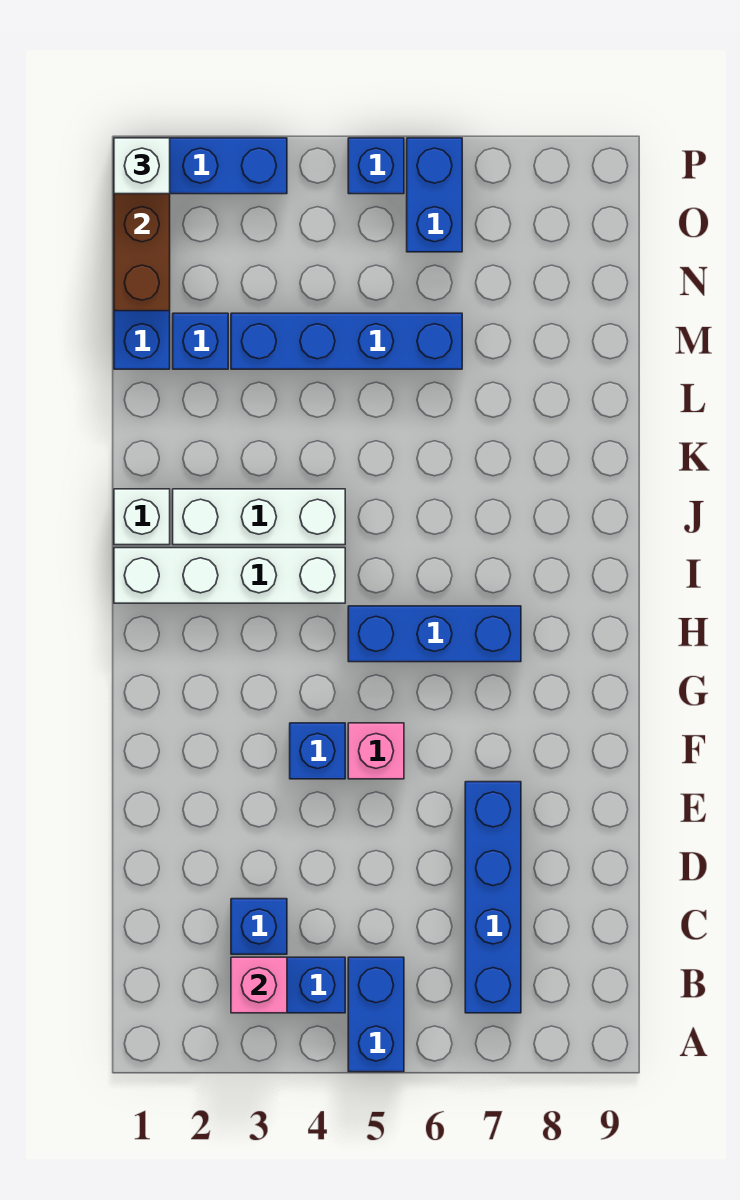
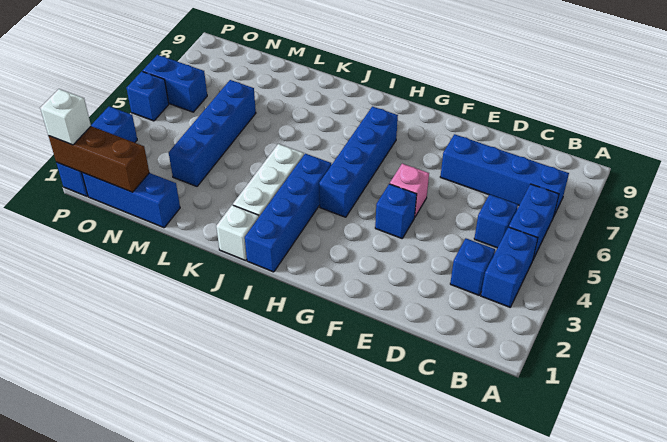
blue 1x2 brick [348,957,404,1072] -> blue 1x2 brick turned to [509,184,559,259]
pink 1x1 brick [231,957,287,1013] -> none
blue 1x3 brick [348,606,521,662] -> blue 1x4 brick [319,107,398,217]
white 1x4 brick [114,548,345,603] -> blue 1x4 brick [245,154,331,272]
blue 1x1 brick [173,313,228,369] -> blue 1x1 brick moved to [474,195,518,248]

